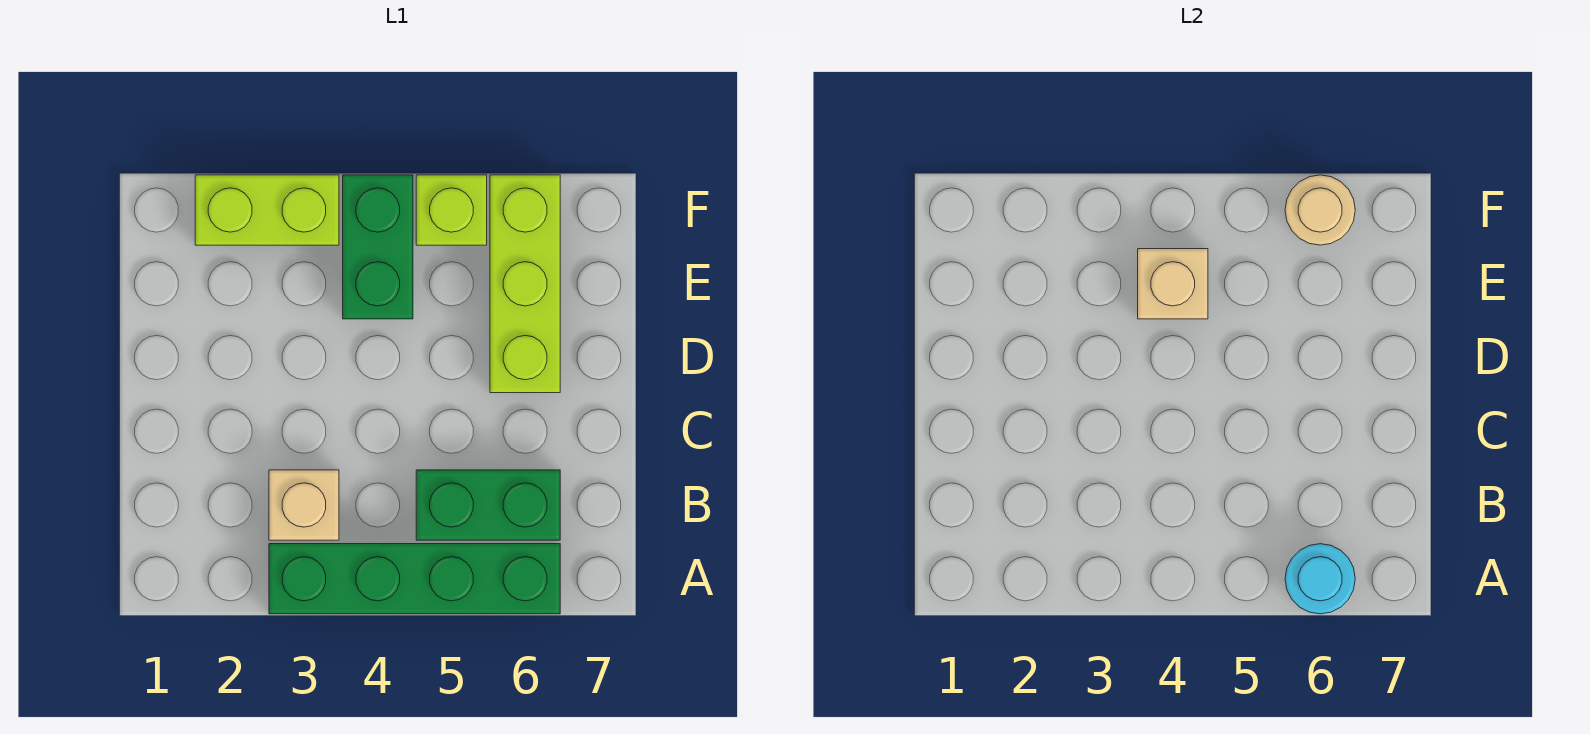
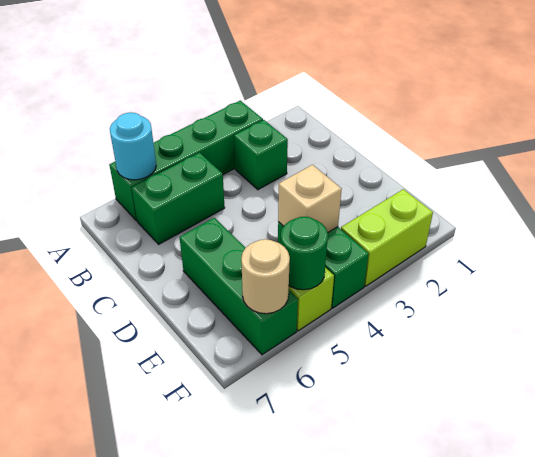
tan 1x1 brick [269,470,339,540] -> green 1x1 brick [234,120,288,190]
lime 1x3 brick [490,175,560,393] -> green 1x3 brick [179,218,298,355]
none -> green 1x1 round brick [281,217,328,290]

